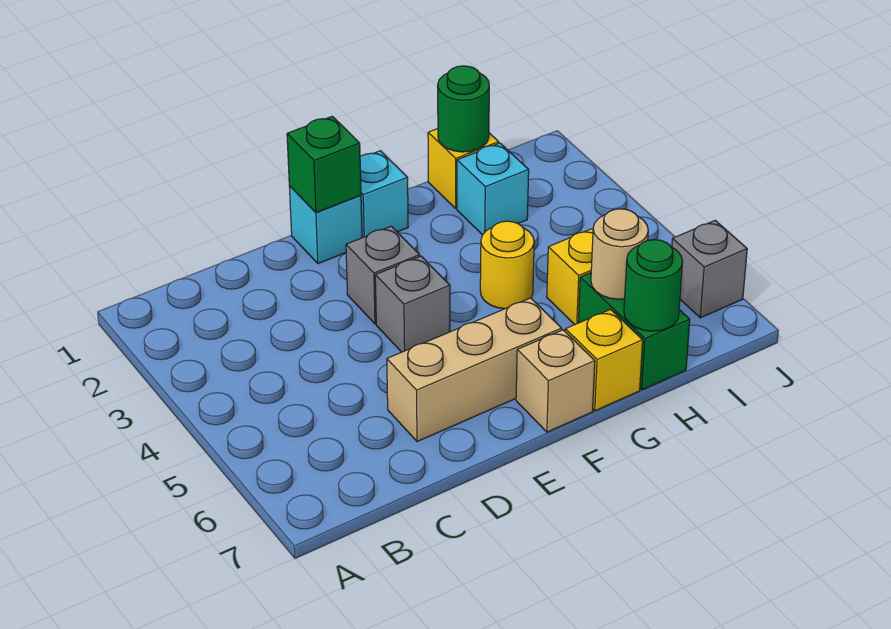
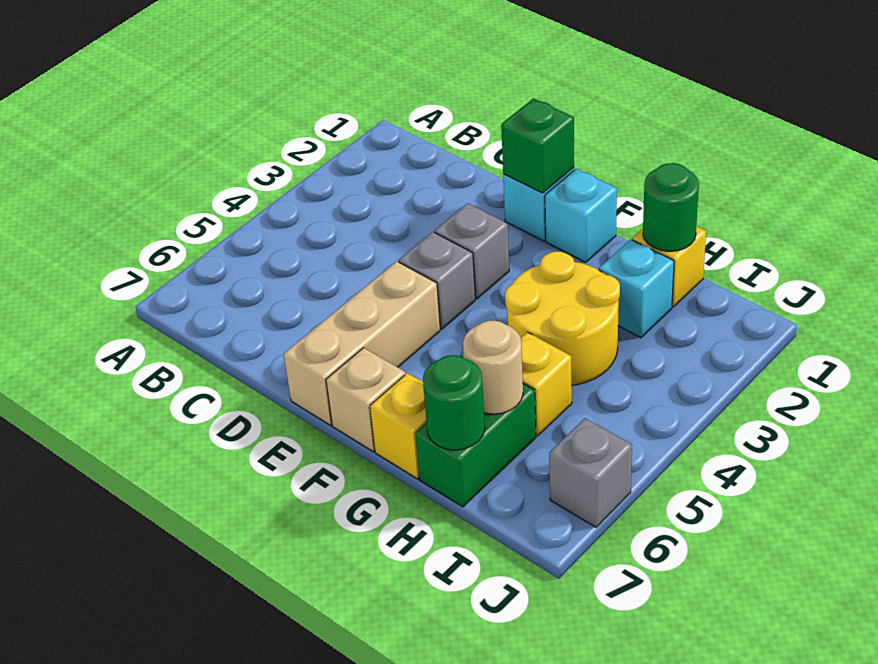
tan 1x3 brick [387,298,562,442] -> tan 1x3 brick turned to [284,261,440,425]
yellow 1x1 round brick [480,221,534,309] -> yellow 2x2 round brick [505,252,620,385]

